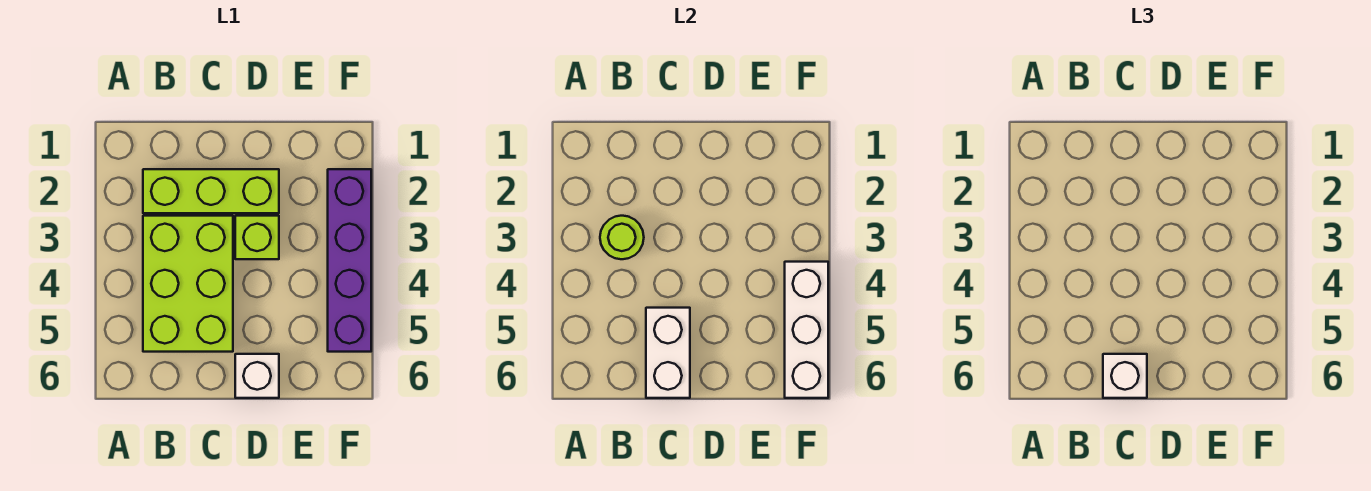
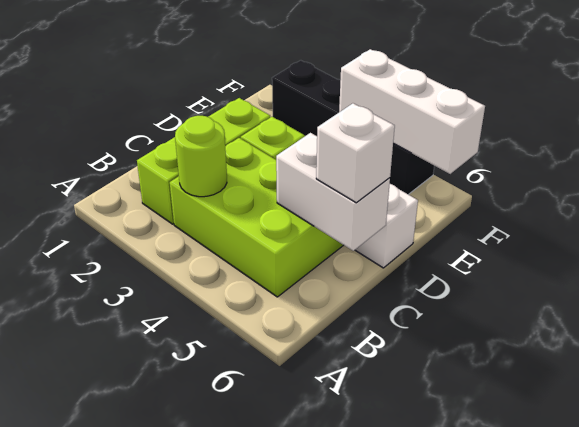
purple 1x4 brick [328,169,371,352] -> black 1x4 brick [272,60,434,195]

